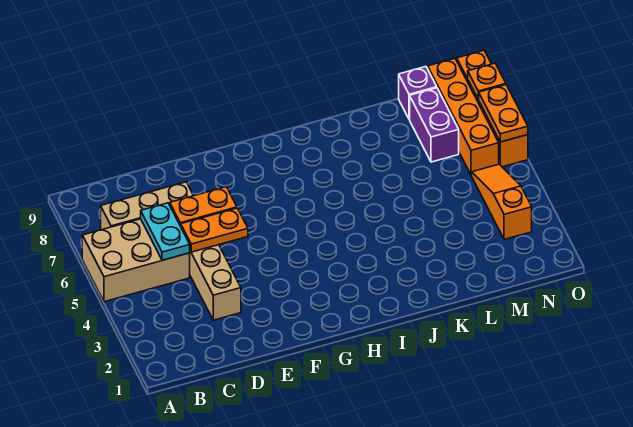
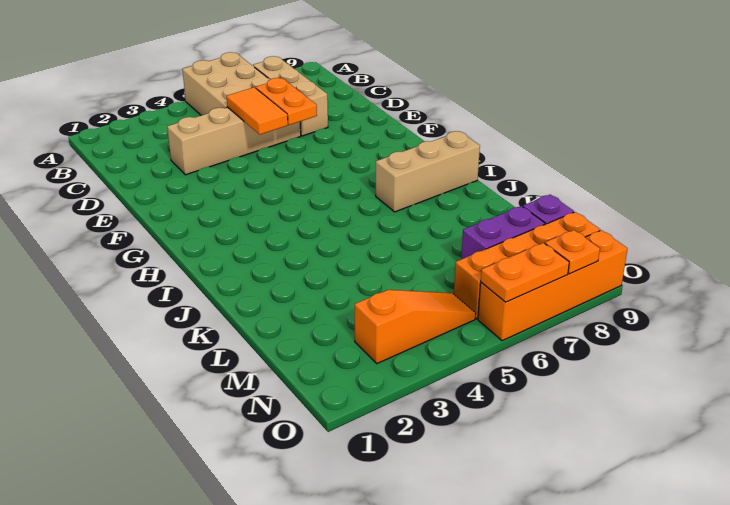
cyan 1x2 plate [141,203,190,260] -> none
orange 1x2 plate [181,208,248,252] -> orange 1x2 tile [227,87,288,134]
none -> tan 1x3 brick [376,131,480,212]

